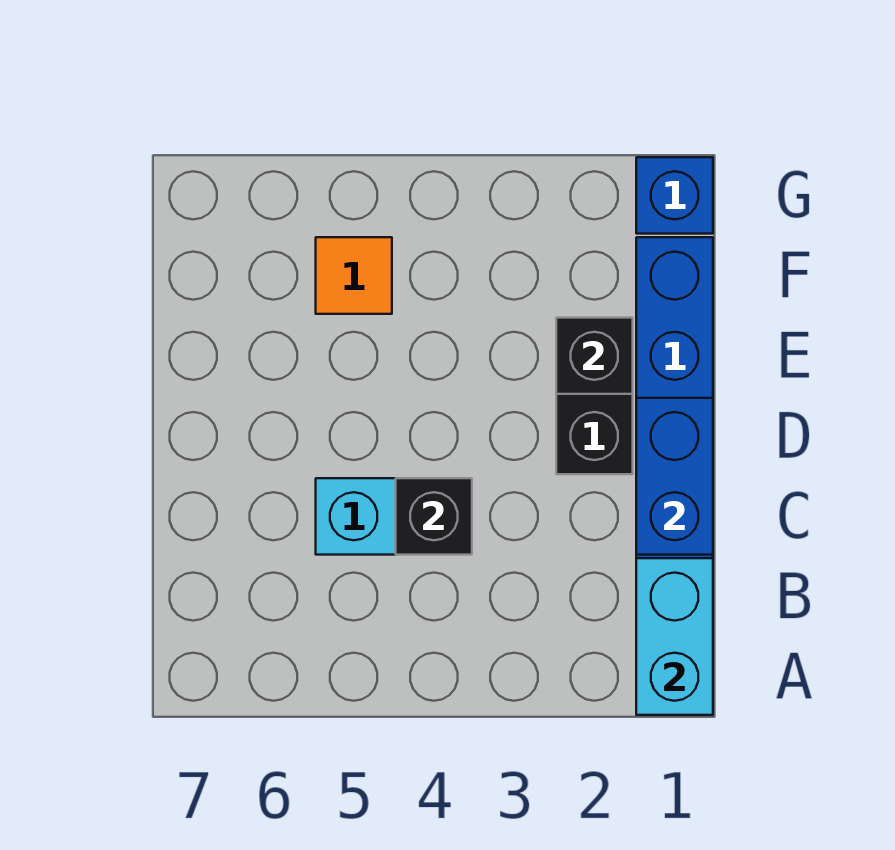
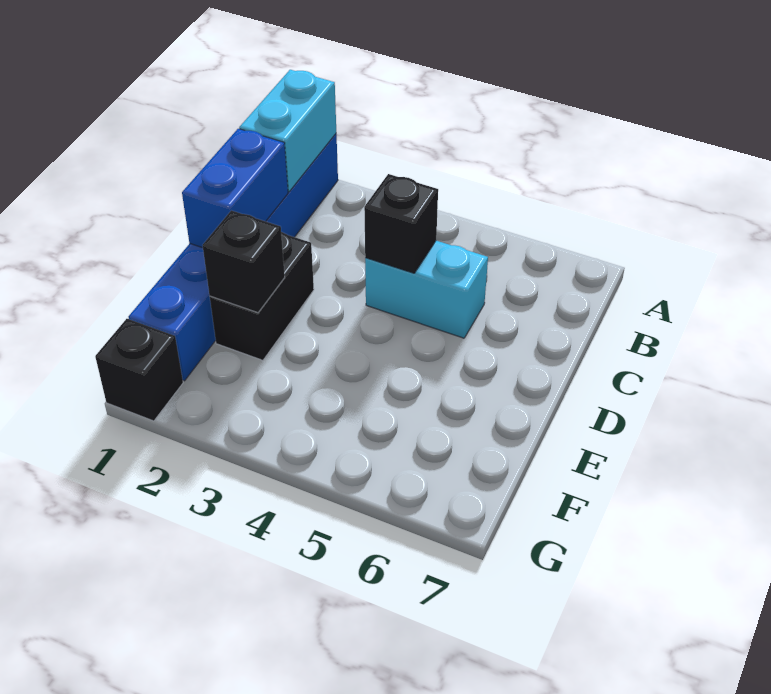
orange 1x1 tile [316,237,392,314] -> none
blue 1x1 brick [636,157,713,234] -> black 1x1 brick [95,319,183,421]

